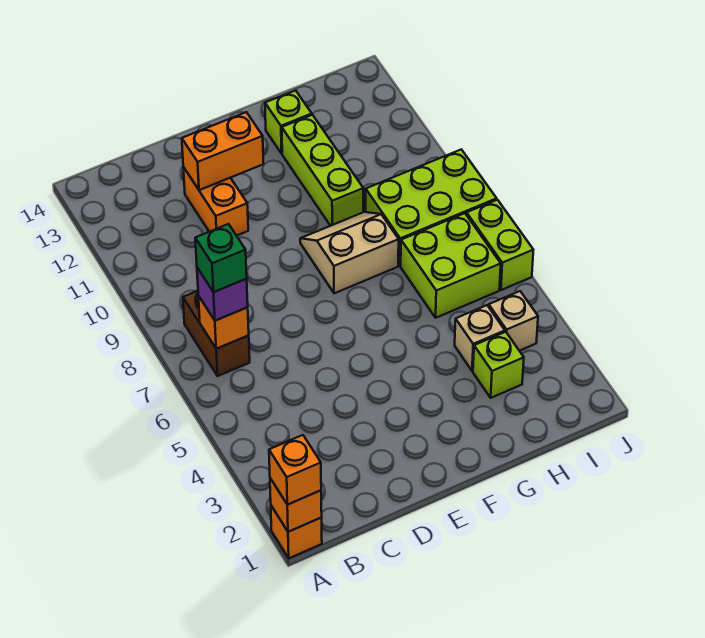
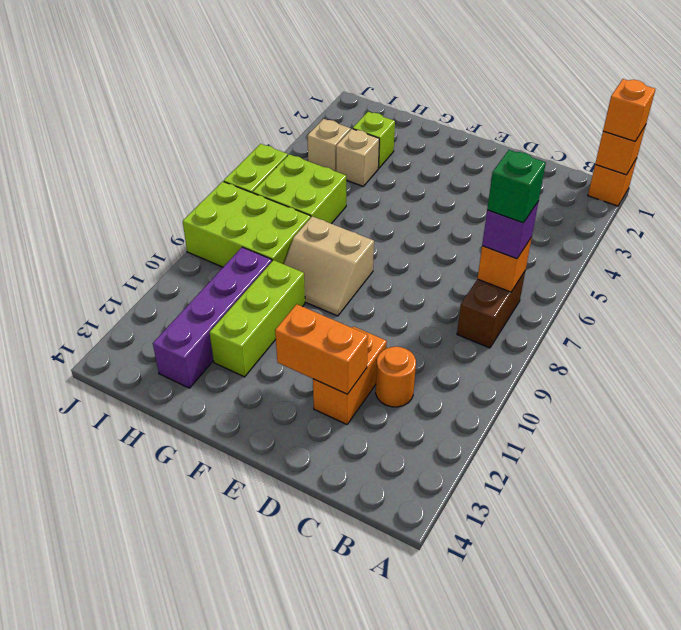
none -> orange 1x1 round brick [376,347,416,407]
lime 1x1 brick [265,90,312,153] -> none
none -> purple 1x4 brick [153,247,272,388]

